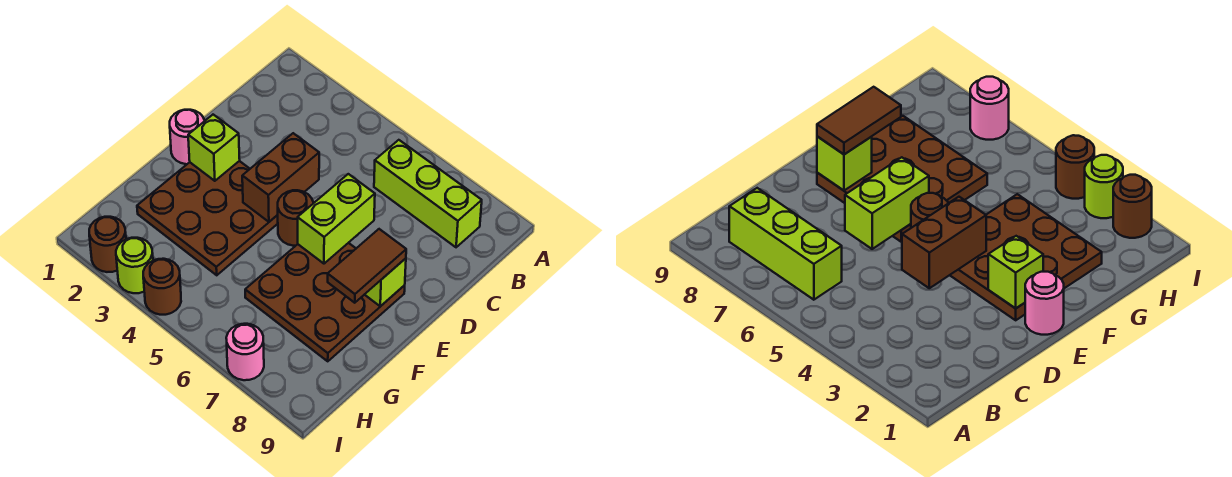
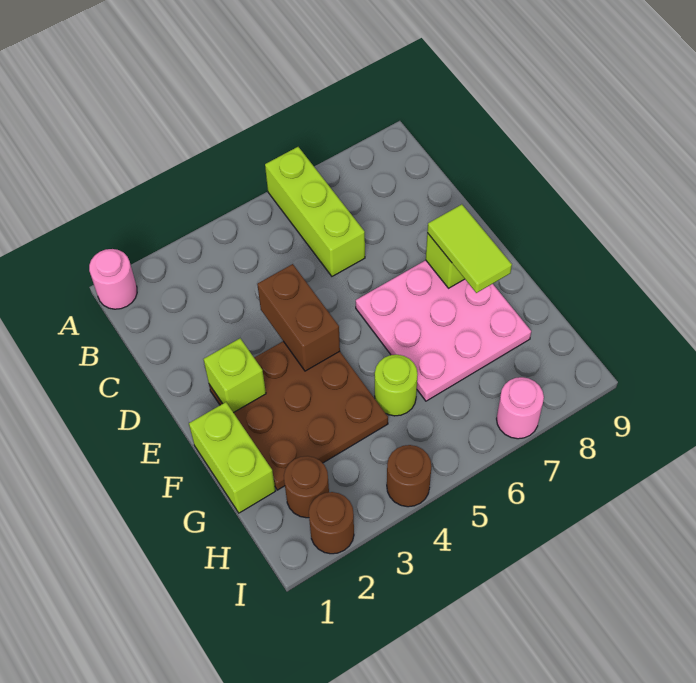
lime 1x3 brick [374,140,482,247] -> lime 1x3 brick turned to [265,147,365,276]
lime 1x2 brick [298,174,375,264] -> lime 1x2 brick moved to [189,402,275,513]
pink 1x1 round brick [170,110,205,164] -> pink 1x1 round brick moved to [89,249,137,309]
brown 1x1 round brick [278,190,313,246] -> brown 1x1 round brick moved to [284,456,329,518]
brown 3x3 plate [245,243,405,361] -> pink 3x3 plate [356,260,531,401]
brown 1x2 tile [328,229,406,303] -> lime 1x2 tile [427,204,512,293]
lime 1x1 round brick [116,238,153,293] -> lime 1x1 round brick moved to [375,355,418,416]

